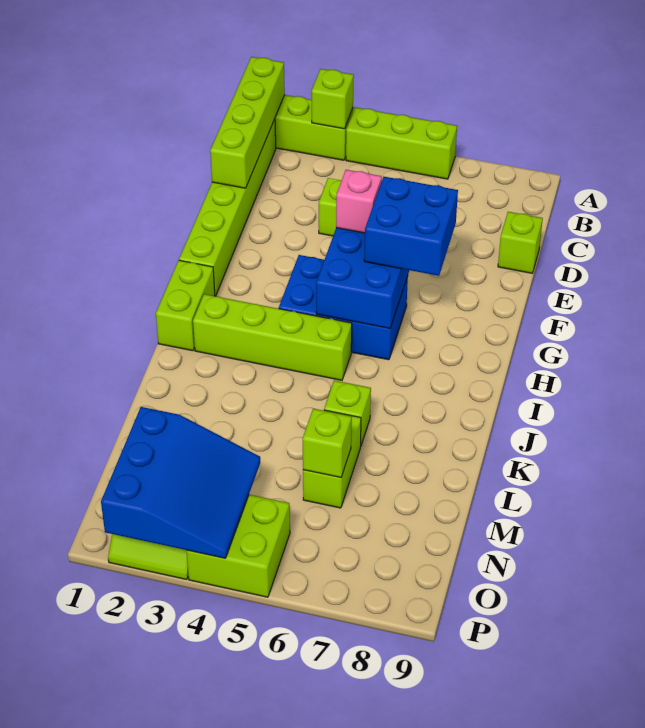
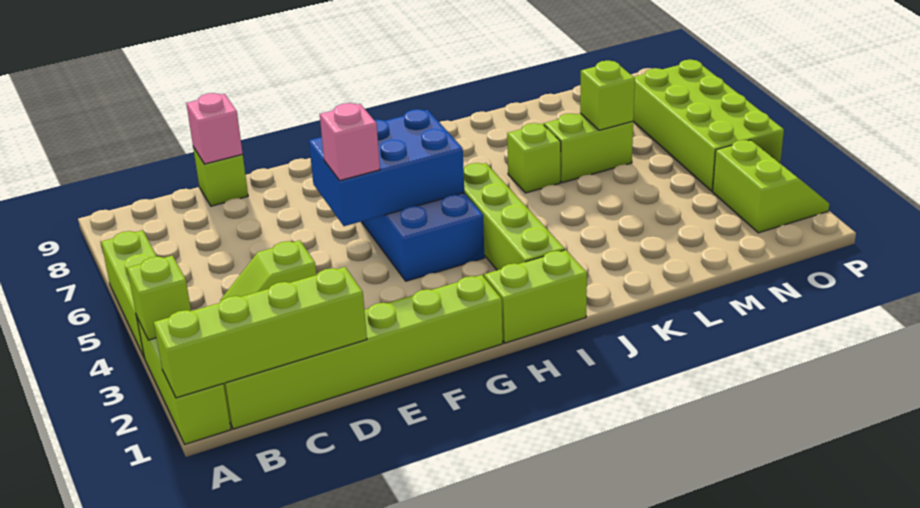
none -> pink 1x1 brick [186,93,243,164]
blue 2x2 brick [364,177,458,276] -> none
blue 3x3 slope [101,407,260,558] -> none
lime 2x2 brick [186,495,290,597] -> lime 2x4 brick [633,60,784,191]

